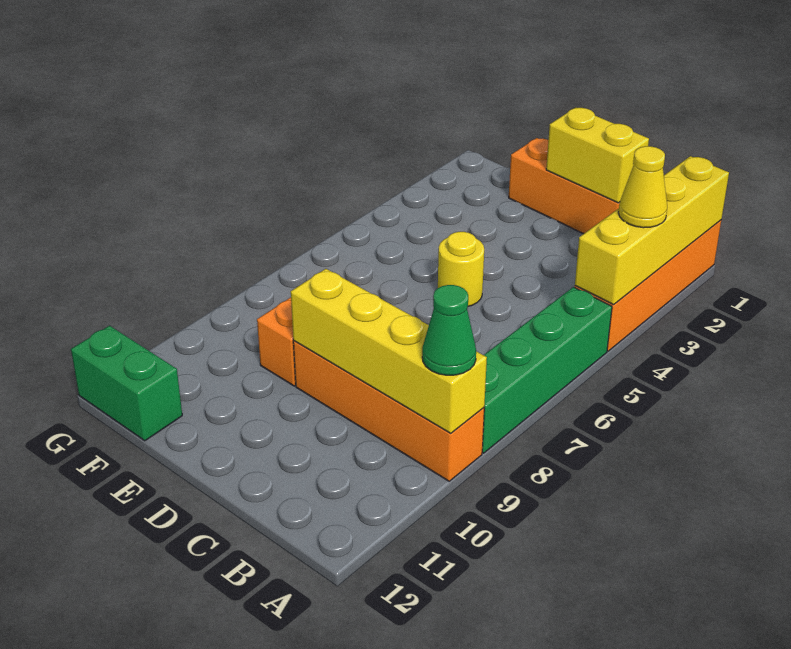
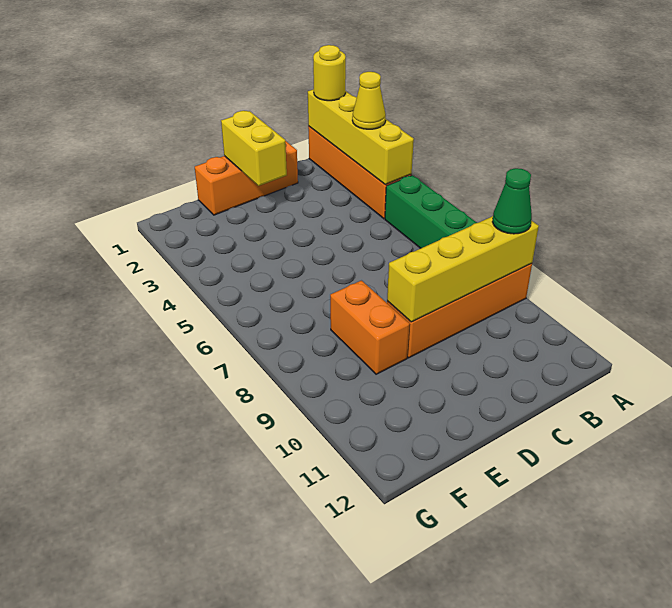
yellow 1x2 brick [546,107,649,203] -> yellow 1x2 brick turned to [221,111,287,186]
yellow 1x1 round brick [438,232,484,306] -> yellow 1x1 round brick moved to [313,45,346,101]
green 1x2 brick [71,326,182,441] -> none

